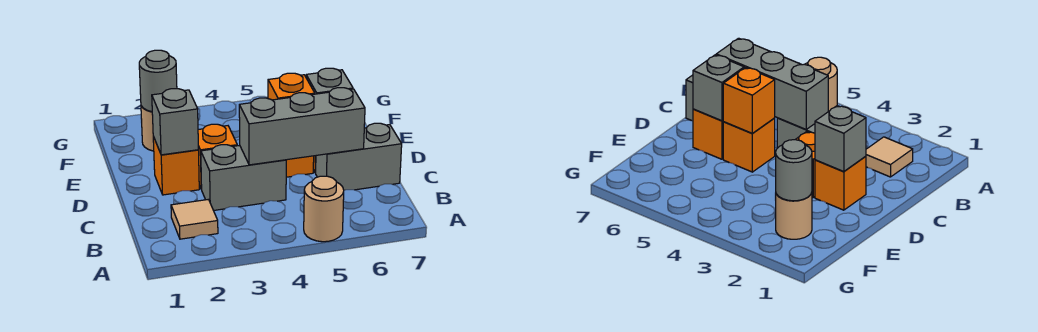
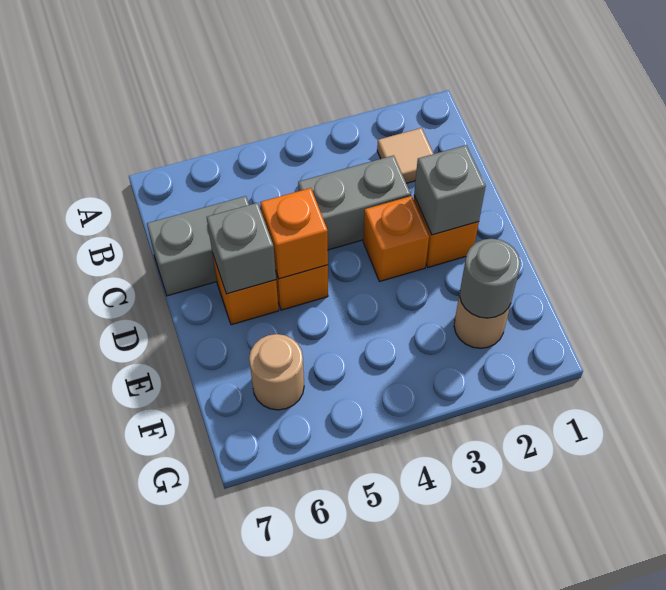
tan 1x1 round brick [304,176,344,242] -> tan 1x1 round brick moved to [249,334,304,410]
grey 1x3 brick [239,88,365,165] -> none

